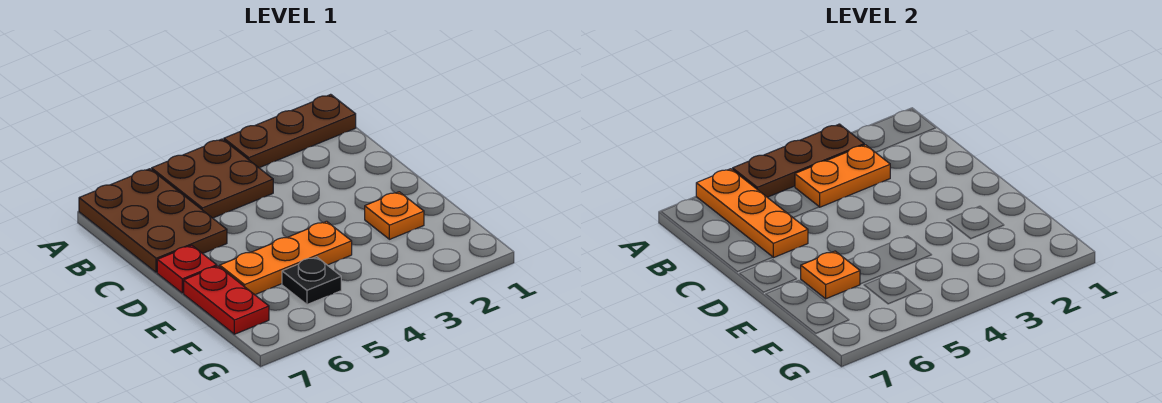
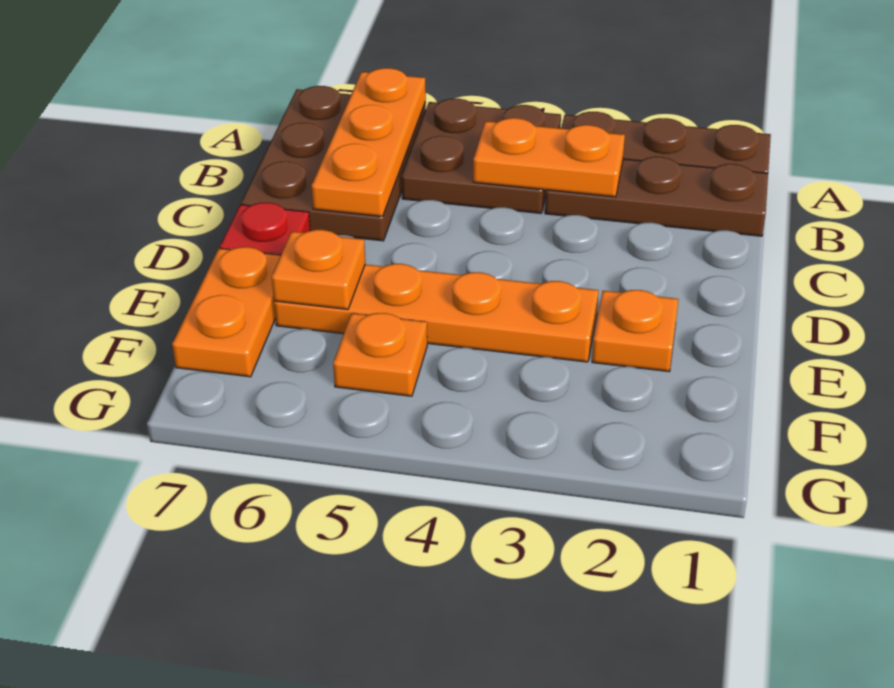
brown 1x3 plate [733,124,864,197] -> brown 1x3 plate moved to [545,157,768,236]
orange 1x3 plate [220,221,352,295] -> orange 1x4 plate [274,264,599,362]
red 1x2 plate [184,266,269,334] -> orange 1x2 plate [172,247,281,377]
black 1x1 plate [282,257,341,305] -> orange 1x1 plate [333,313,427,396]

